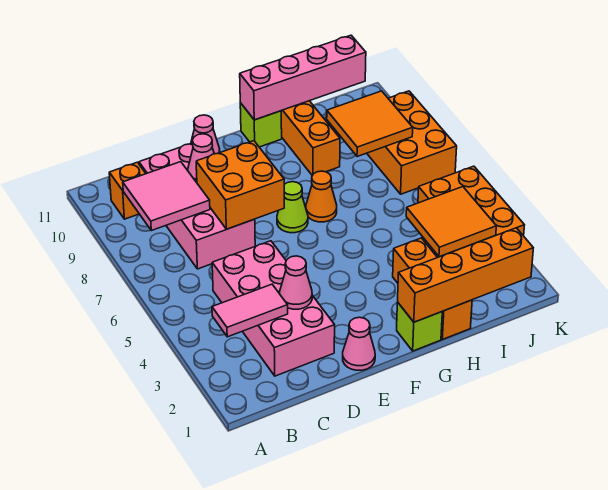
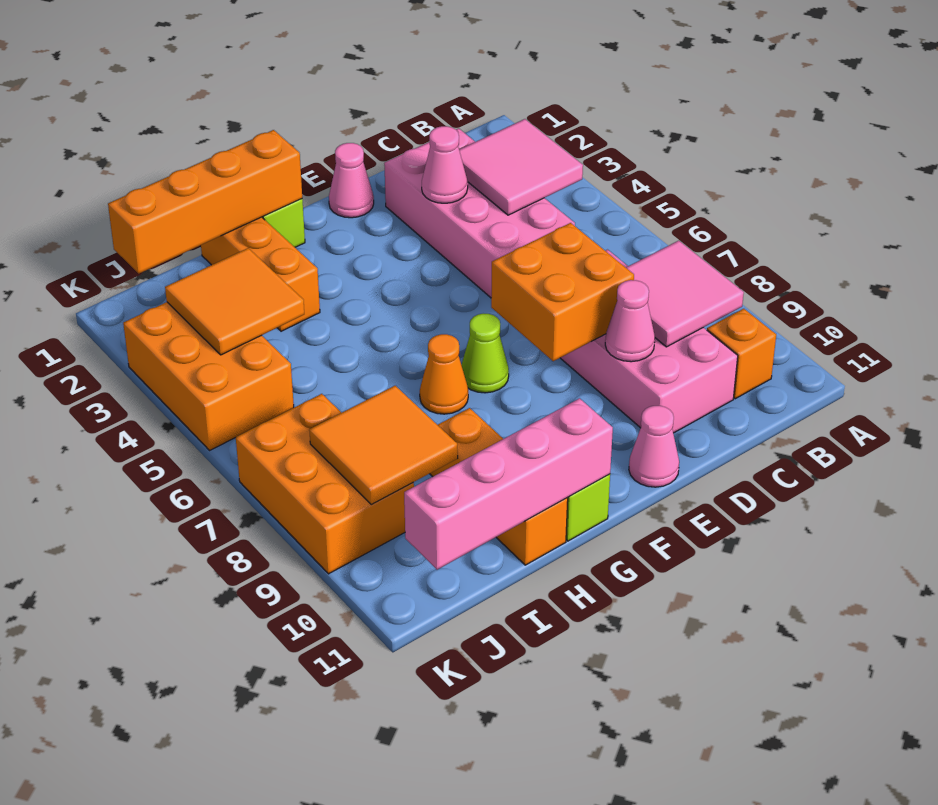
pink 1x2 tile [212,284,288,337] -> pink 2x2 tile [459,119,583,215]

